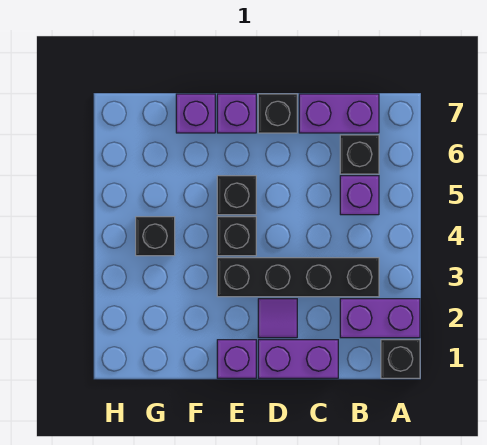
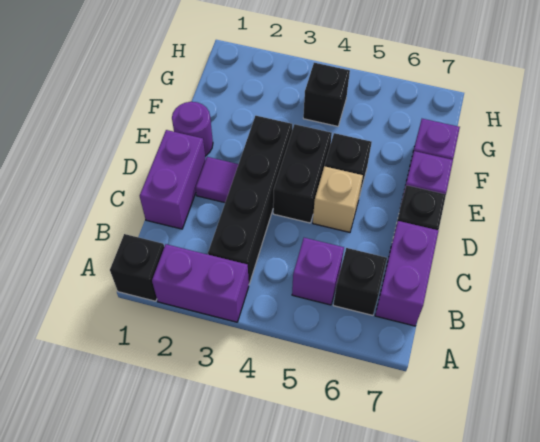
purple 1x2 brick [340,299,420,338] -> purple 1x2 brick turned to [152,244,249,322]
none -> tan 1x1 brick [313,166,363,232]
purple 1x1 brick [217,340,256,378] -> purple 1x1 round brick [172,102,213,156]
black 1x1 brick [217,217,256,256] -> black 1x2 brick [273,124,332,223]

